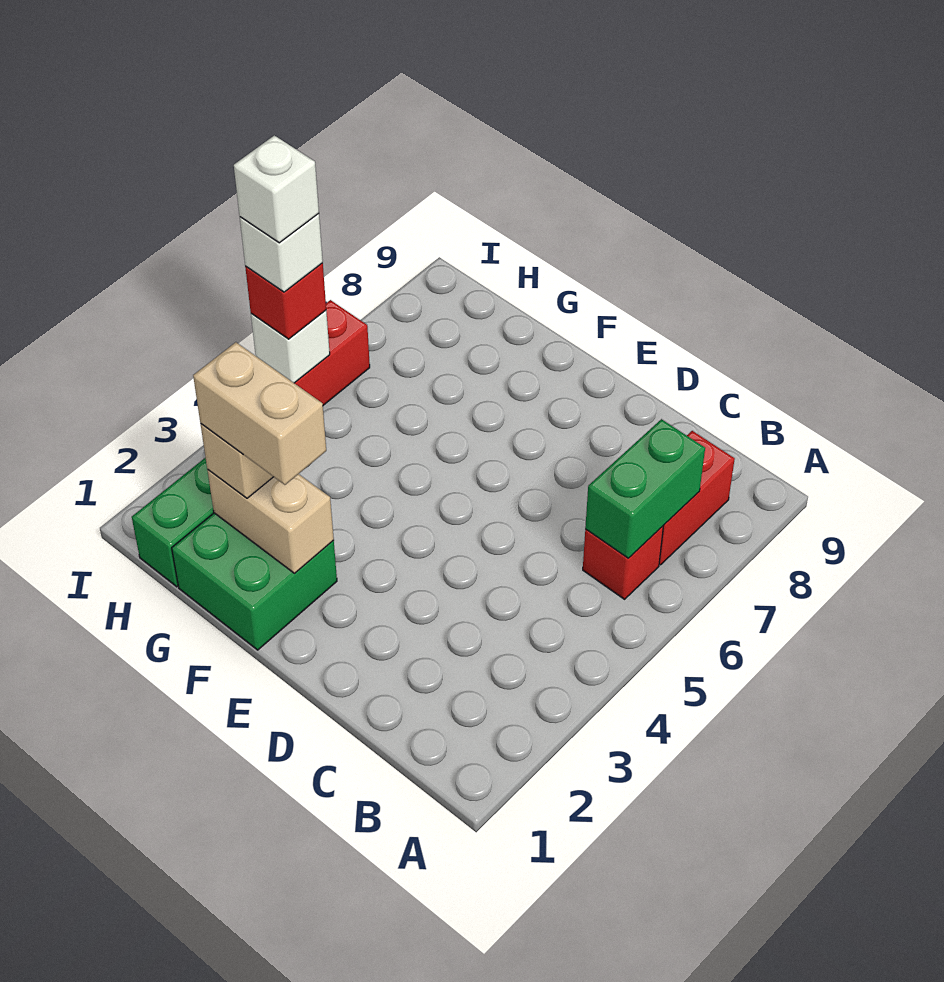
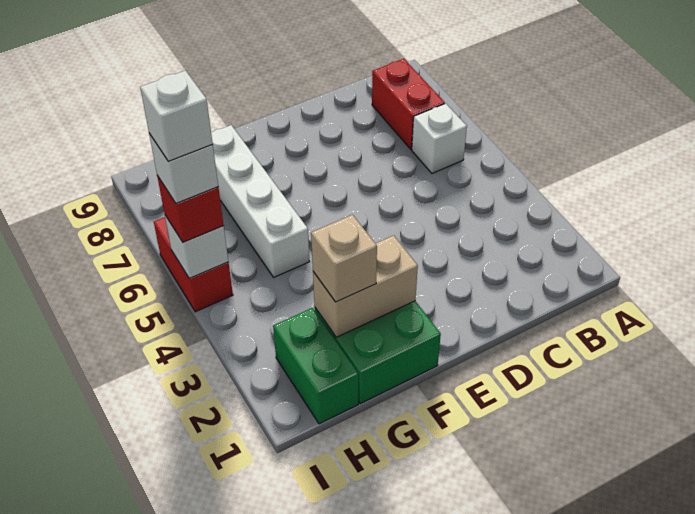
red 1x1 brick [583,526,663,599] -> white 1x1 brick [412,103,467,173]
green 1x2 brick [585,419,705,558] -> none
tan 1x2 brick [193,342,326,485] -> none
none -> white 1x4 brick [211,125,310,277]

